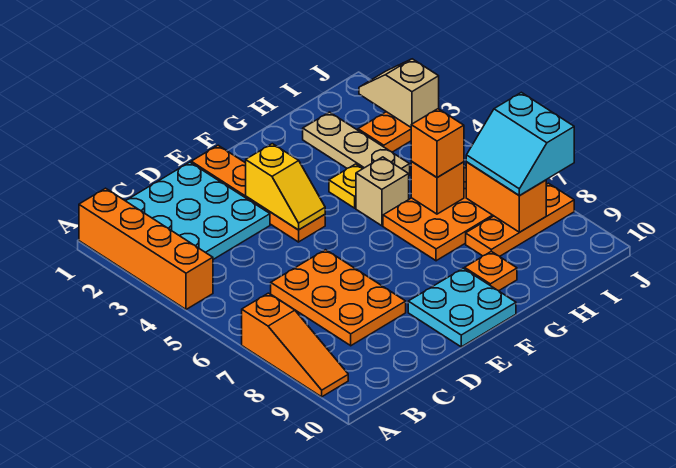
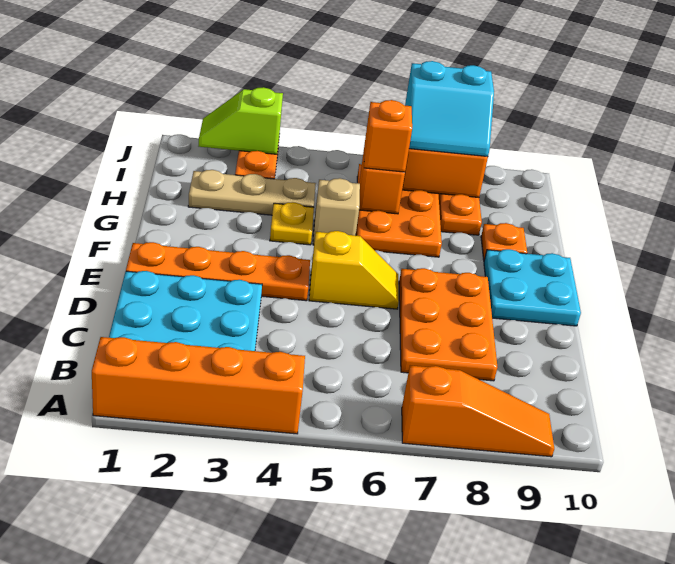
orange 2x3 plate [271,250,406,346] -> orange 2x3 plate turned to [399,268,497,381]
yellow 1x2 slope [246,144,325,230] -> yellow 1x2 slope moved to [309,231,399,309]
tan 1x2 slope [359,59,439,127] -> lime 1x2 slope [199,87,283,154]

